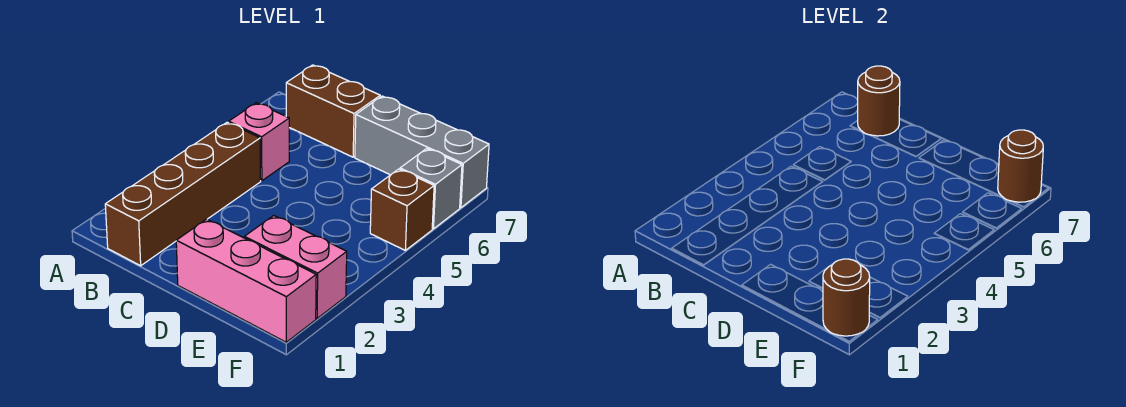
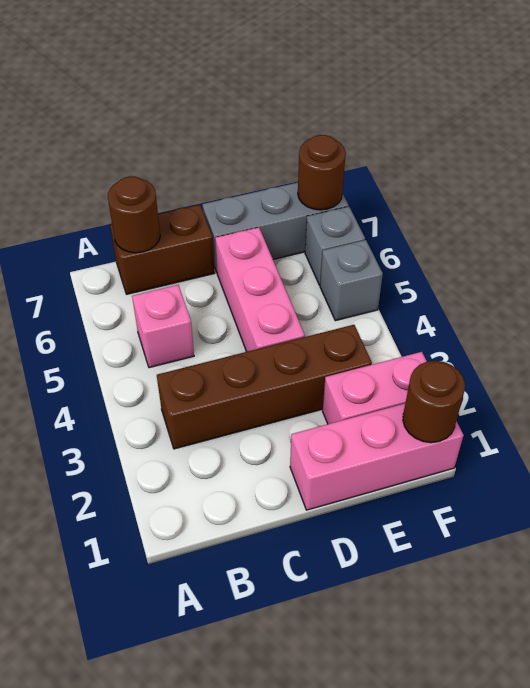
brown 1x4 brick [105,122,261,266] -> brown 1x4 brick turned to [157,325,372,449]
none -> pink 1x3 brick [215,227,305,352]
brown 1x1 brick [370,169,434,250] -> grey 1x1 brick [320,240,383,321]

